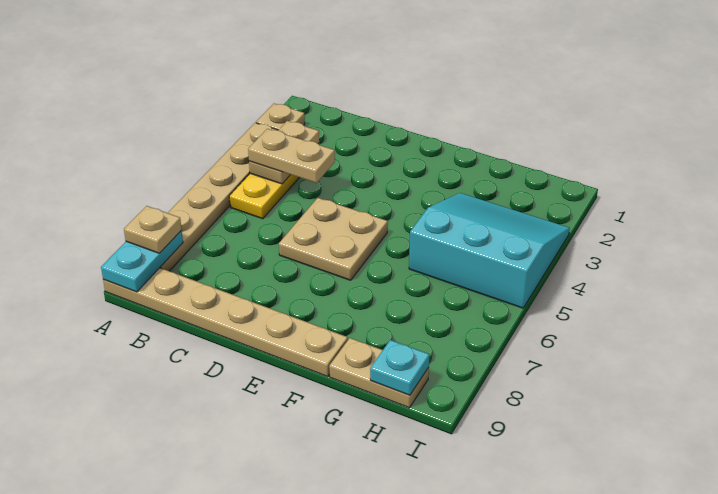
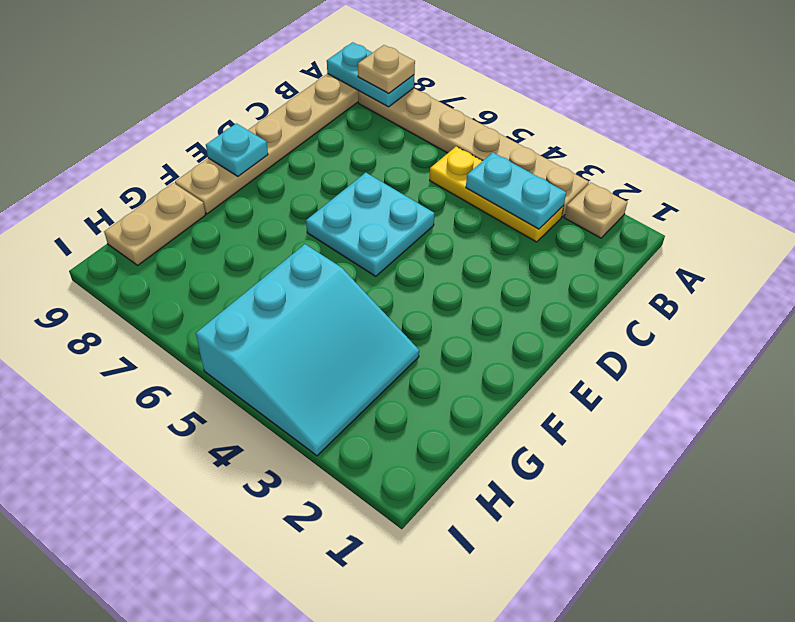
tan 1x2 plate [249,121,319,184] -> cyan 1x2 plate [466,153,566,229]
tan 1x2 plate [248,129,335,183] -> none
tan 2x2 plate [279,198,388,280] -> cyan 2x2 plate [306,173,434,276]
cyan 1x1 plate [370,340,429,395] -> cyan 1x1 plate moved to [206,123,268,176]

